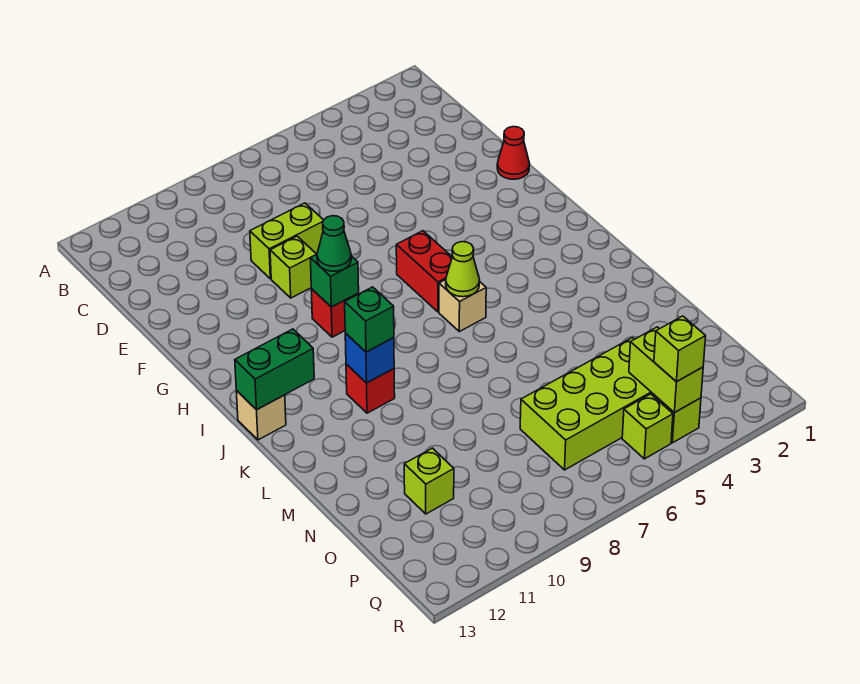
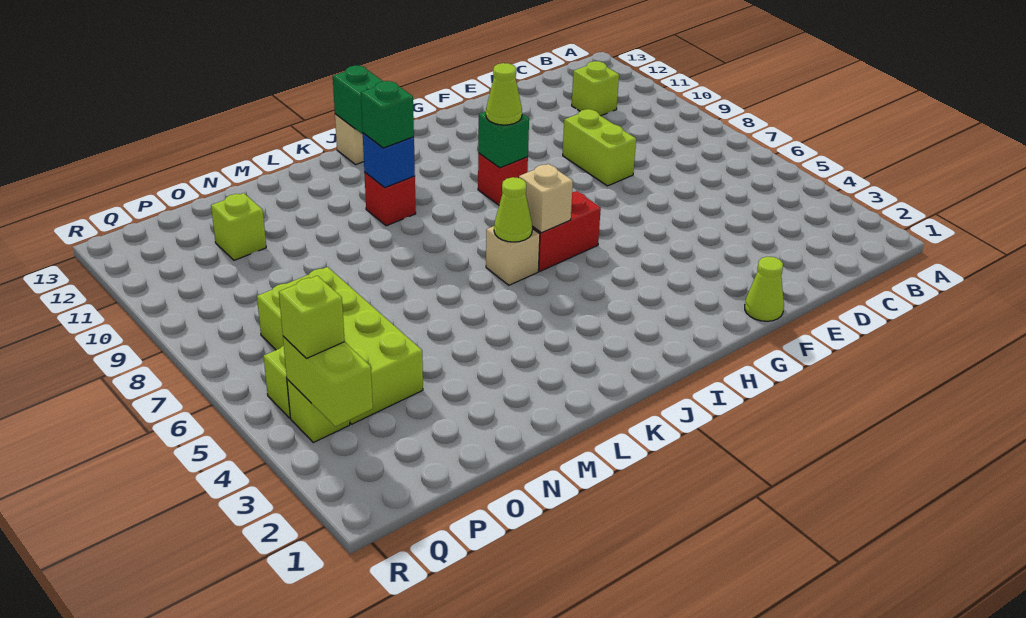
red 1x1 cone [497,127,530,179] -> lime 1x1 cone [745,257,784,321]
lime 1x1 brick [270,236,316,298] -> lime 1x1 brick moved to [572,61,619,116]
green 1x1 cone [317,216,351,271] -> lime 1x1 cone [486,63,522,125]
none -> tan 1x1 brick [519,164,573,233]
lime 1x2 brick [629,327,703,413] -> lime 1x2 brick turned to [283,336,373,427]

